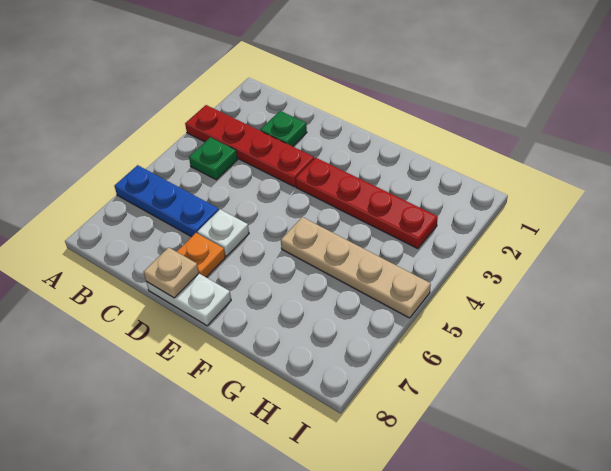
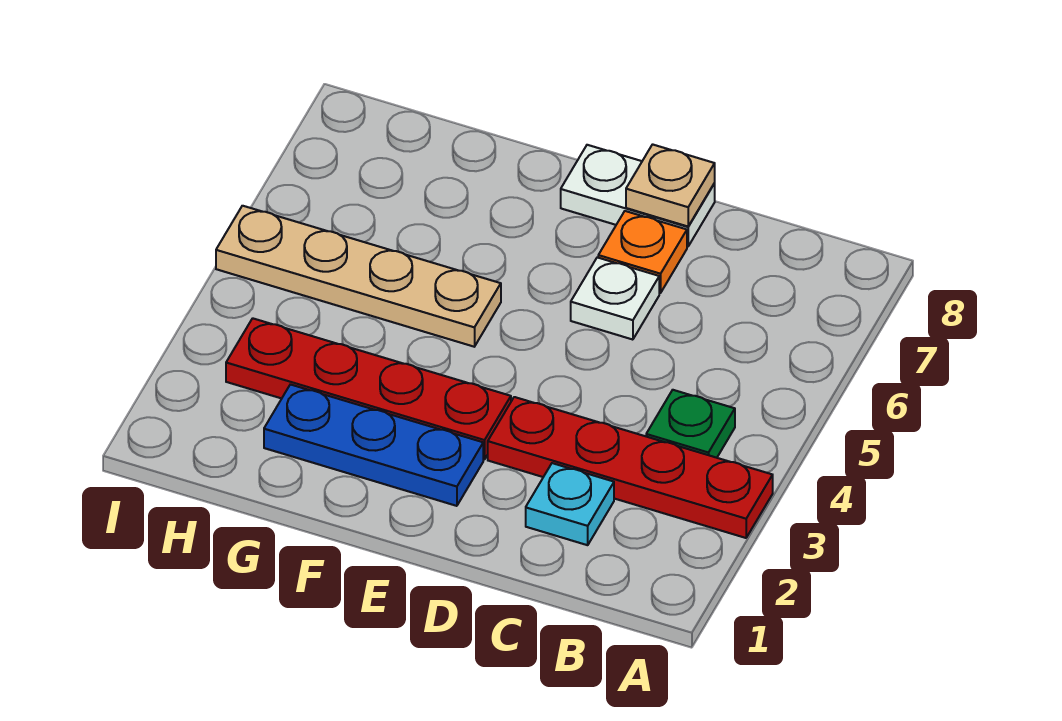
blue 1x3 plate [114,165,219,237] -> blue 1x3 plate moved to [264,384,483,506]
green 1x1 plate [260,111,307,146] -> cyan 1x1 plate [526,463,614,545]

